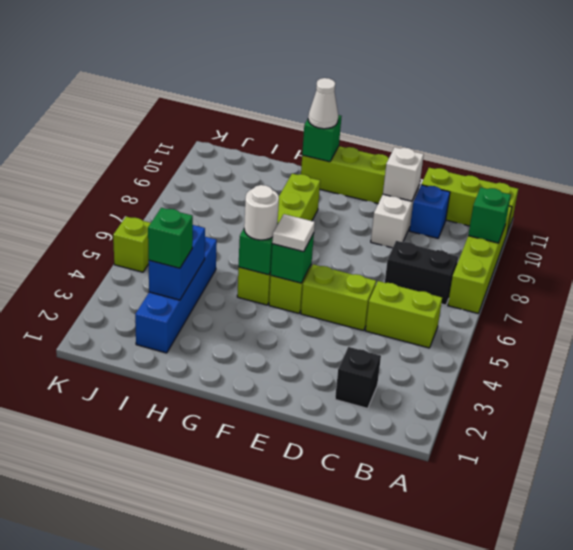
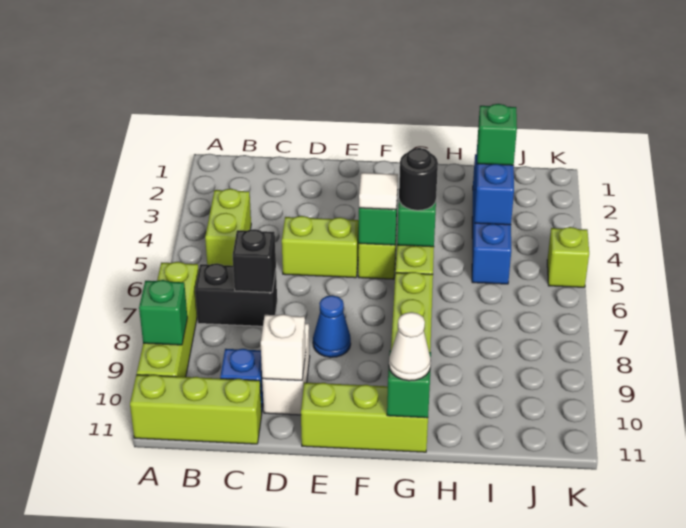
lime 1x2 brick [365,281,442,348] -> lime 1x2 brick turned to [205,189,251,266]
black 1x1 brick [335,347,381,409] -> black 1x1 brick moved to [232,229,276,292]
none -> blue 1x1 cone [313,295,351,357]
white 1x1 round brick [244,185,279,240] -> black 1x1 round brick [399,148,438,210]

